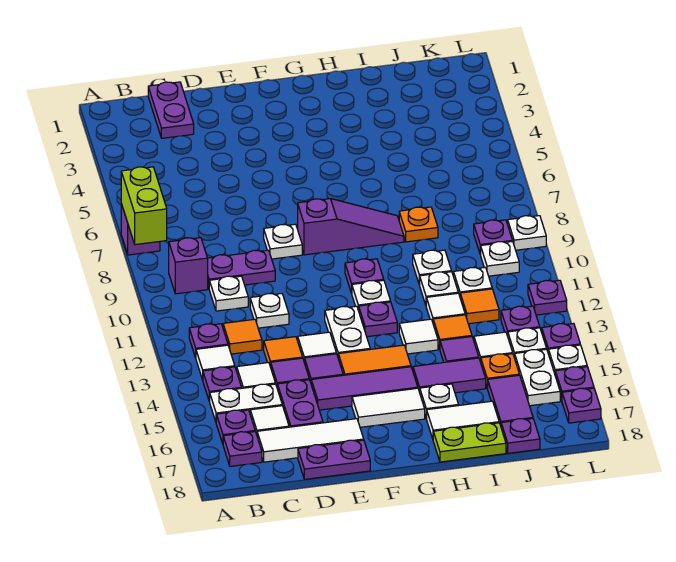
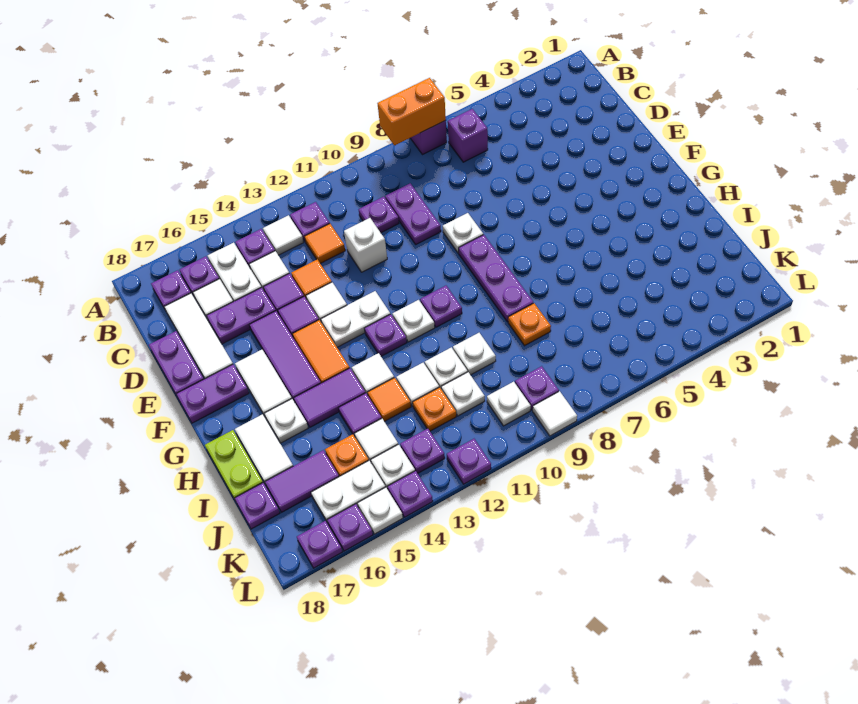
lime 1x2 brick [121,167,167,245] -> orange 1x2 brick [378,78,446,145]
purple 1x1 brick [169,238,208,294] -> purple 1x1 brick moved to [448,109,488,162]
purple 1x2 plate [148,82,194,138] -> purple 1x2 plate moved to [176,365,249,423]
white 1x1 plate [209,276,248,311] -> purple 1x1 plate [359,197,399,233]
white 1x1 plate [250,294,289,328] -> white 1x1 brick [344,218,387,272]
purple 1x3 slope [298,199,404,255] -> purple 1x3 plate [459,235,533,322]
purple 1x2 tile [413,358,486,393] -> purple 1x2 tile turned to [294,368,365,427]
orange 1x1 tile [460,289,499,324] -> orange 1x1 plate [413,387,456,431]
white 1x1 plate [508,216,546,250] -> white 1x1 tile [533,391,577,436]

